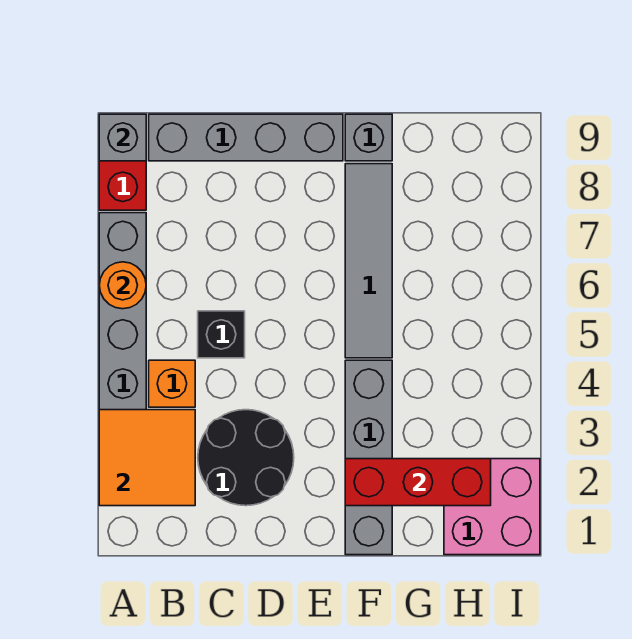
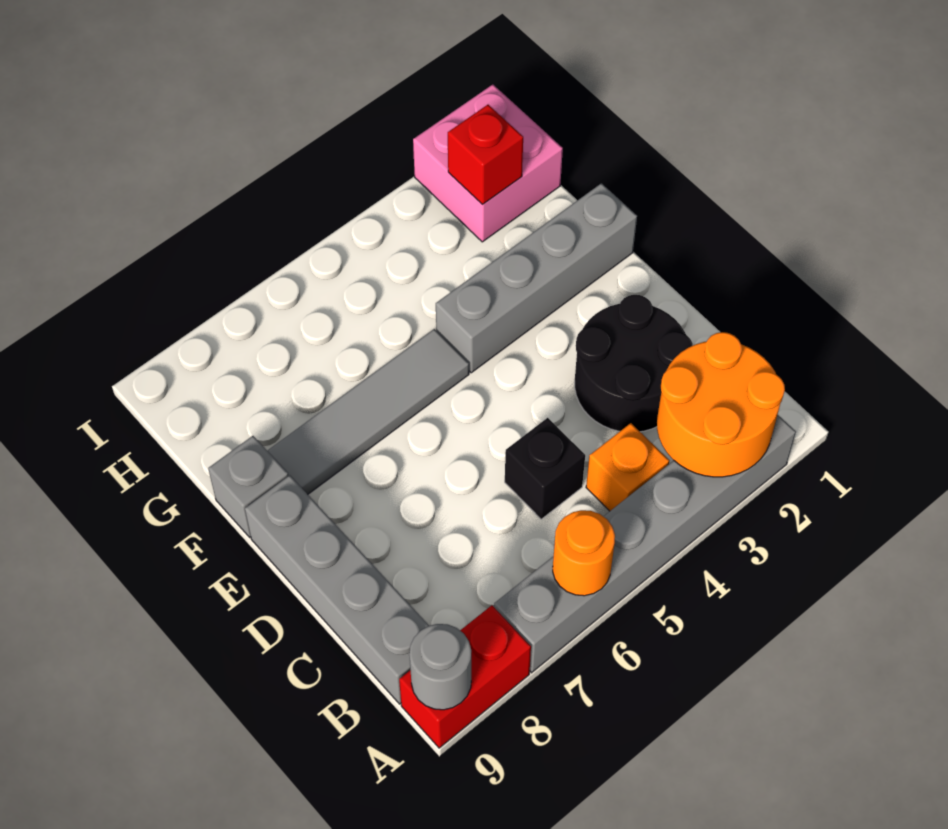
orange 2x2 tile [99,410,195,506] -> orange 2x2 round brick [657,332,785,477]
grey 1x1 brick [99,114,146,161] -> grey 1x1 round brick [409,624,471,710]
red 1x3 brick [345,459,491,506] -> red 1x1 brick [448,105,523,205]

